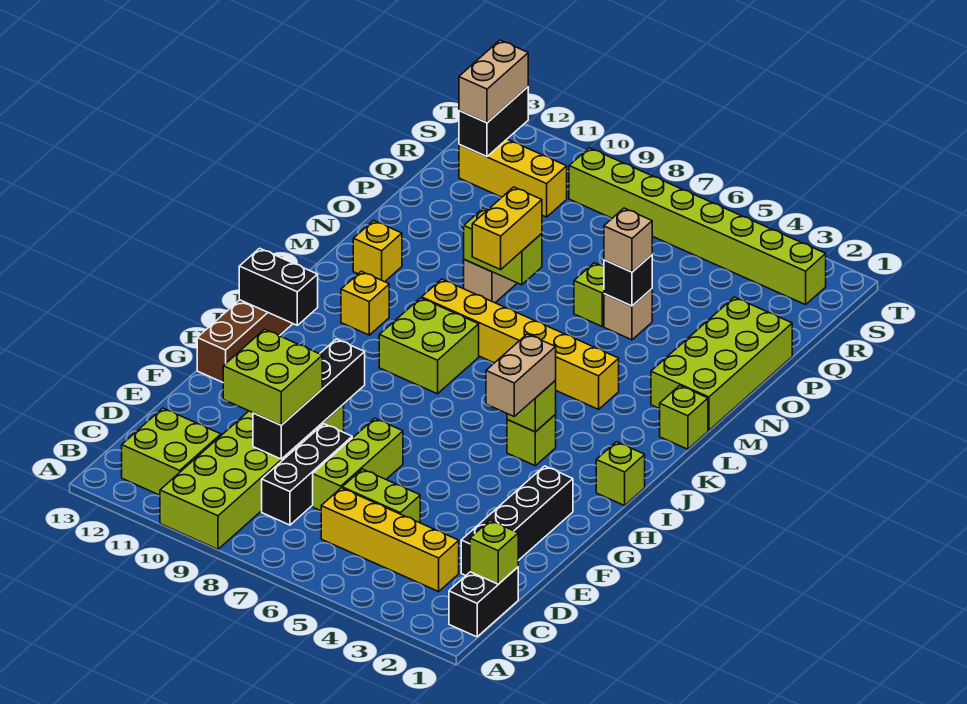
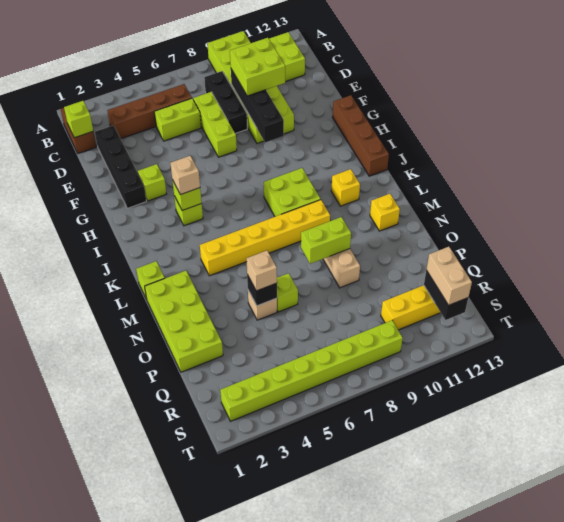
black 1x2 brick [449,567,518,637] -> brown 1x2 brick [61,108,96,153]
yellow 1x4 brick [321,488,459,591] -> brown 1x4 brick [107,84,192,139]
tan 1x2 brick [486,334,556,416] -> tan 1x1 brick [170,156,200,195]
lime 1x1 brick [596,442,645,506] -> lime 1x1 brick moved to [138,164,166,201]
black 1x2 brick [239,248,318,325] -> none
yellow 1x2 brick [472,187,542,270] -> none

